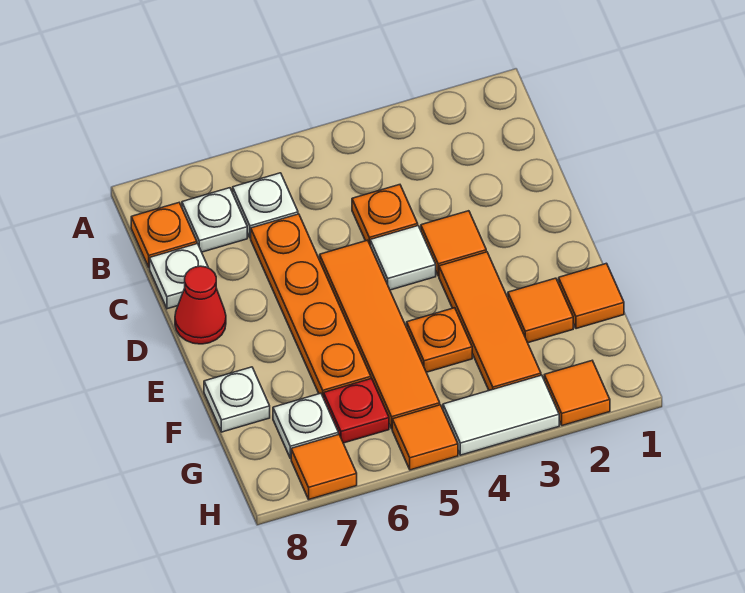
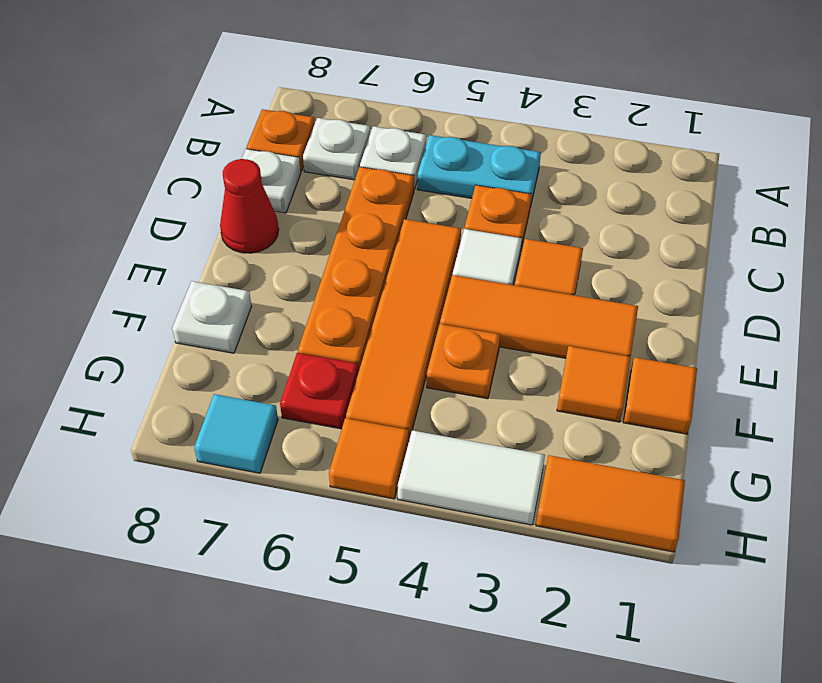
none -> cyan 1x2 plate [417,135,541,207]
orange 1x3 tile [439,252,541,390] -> orange 1x3 tile turned to [440,275,638,358]
white 1x1 plate [273,393,338,458] -> none
orange 1x1 tile [544,361,610,426] -> orange 1x2 tile [536,455,685,552]
orange 1x1 tile [291,434,357,499] -> cyan 1x1 tile [194,394,278,473]

